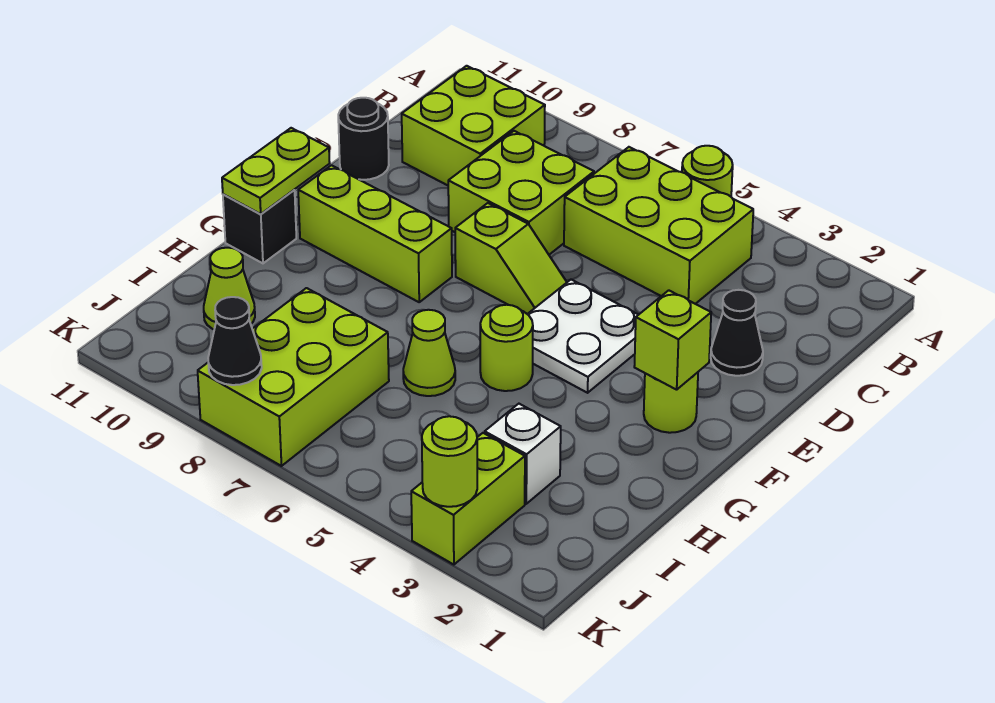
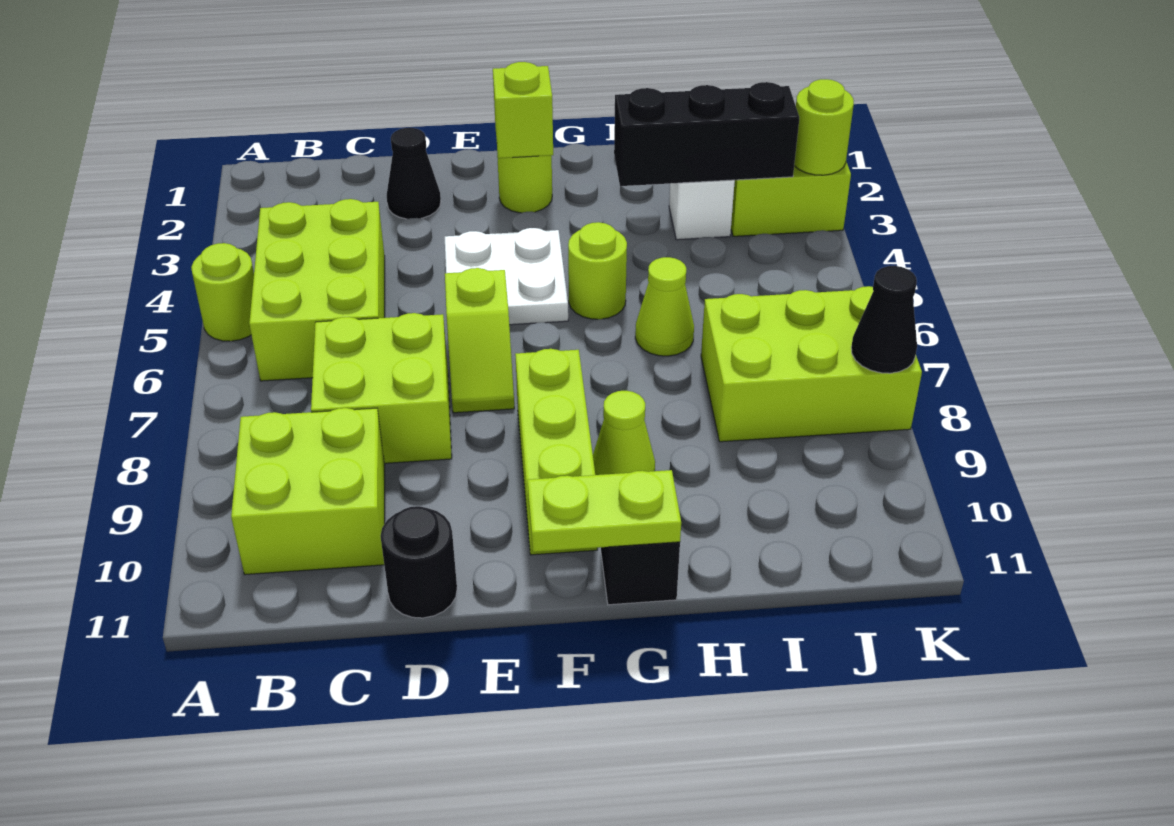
lime 1x2 slope [455,203,567,314] -> lime 1x2 slope turned to [445,268,514,413]
none -> black 1x3 brick [614,82,799,186]
lime 1x1 cone [204,248,255,329] -> lime 1x1 cone moved to [593,391,655,475]

